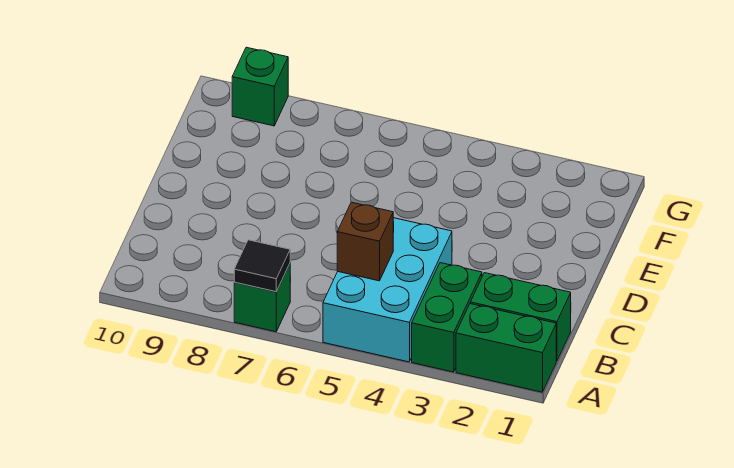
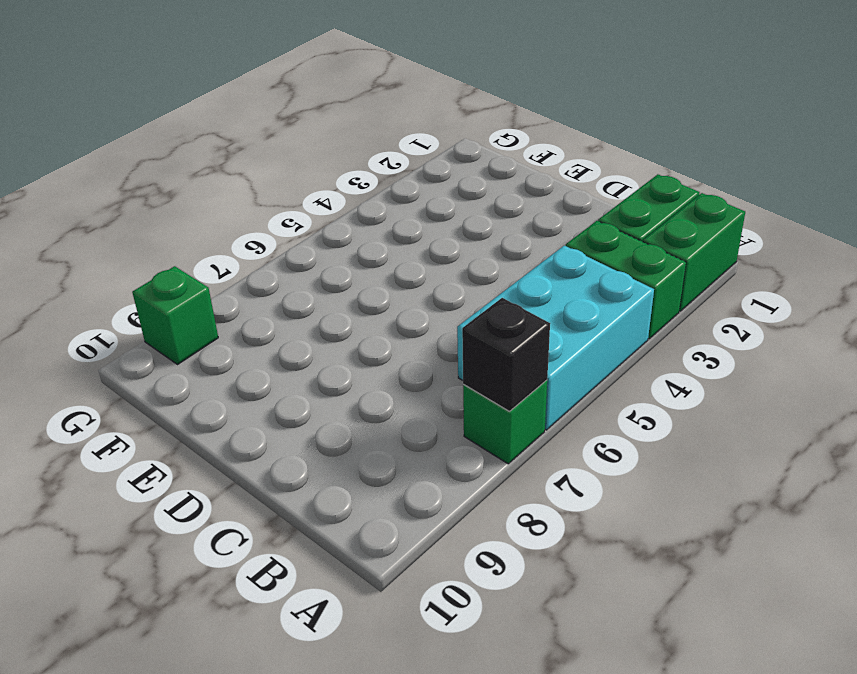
cyan 2x3 brick [323,218,452,362] -> cyan 2x3 brick turned to [457,246,654,430]
black 1x1 tile [234,240,290,292] -> black 1x1 brick [462,298,550,411]
brown 1x1 brick [337,202,393,281] -> none

